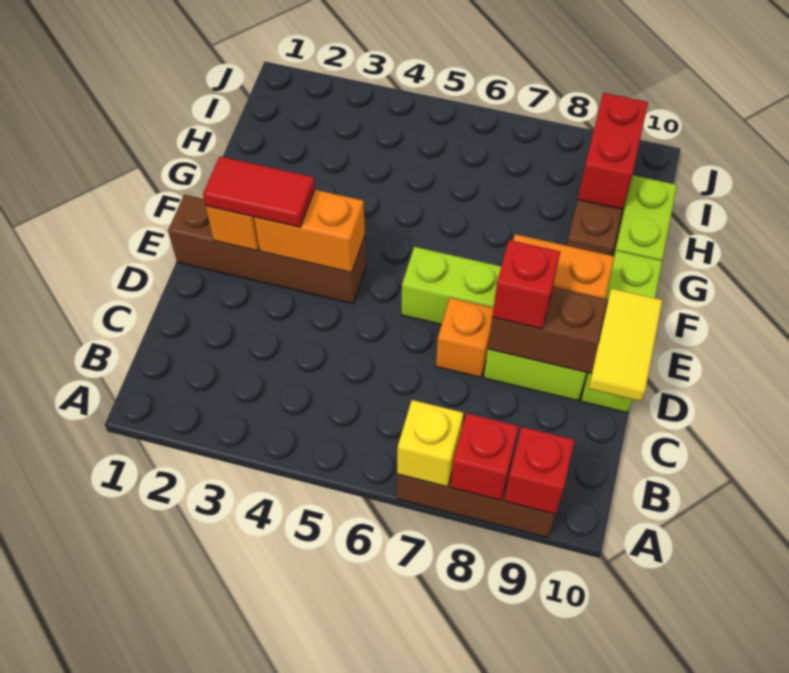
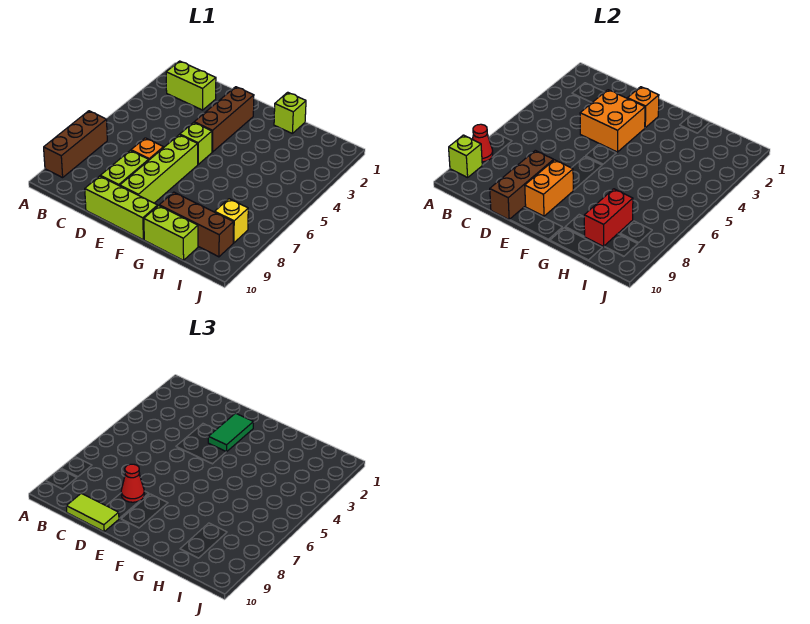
yellow 1x1 brick [397,400,463,487] -> yellow 1x1 brick moved to [215,199,248,243]
red 1x1 brick [450,413,519,500] -> red 1x1 cone [472,124,493,162]
red 1x1 brick [504,427,574,514] -> lime 1x1 brick [449,135,482,178]
none -> lime 1x2 brick [166,61,216,110]
yellow 1x2 tile [589,288,662,401] -> lime 1x2 tile [66,493,119,532]
red 1x1 brick [492,240,560,329] -> red 1x1 cone [121,464,144,502]
brown 1x4 brick [168,195,366,304] -> brown 1x3 brick [194,87,254,152]
red 1x2 tile [203,156,315,227] -> green 1x2 tile [208,413,254,452]
orange 1x2 brick [254,190,365,273] -> orange 2x2 brick [580,90,645,152]
none -> lime 1x1 brick [180,122,212,164]
none -> lime 1x1 brick [274,92,306,133]
red 1x2 brick [578,93,648,209] -> red 1x2 brick turned to [584,189,633,246]

